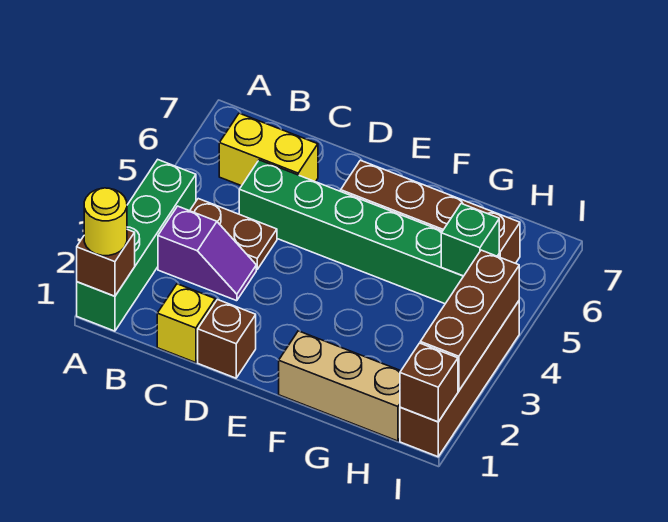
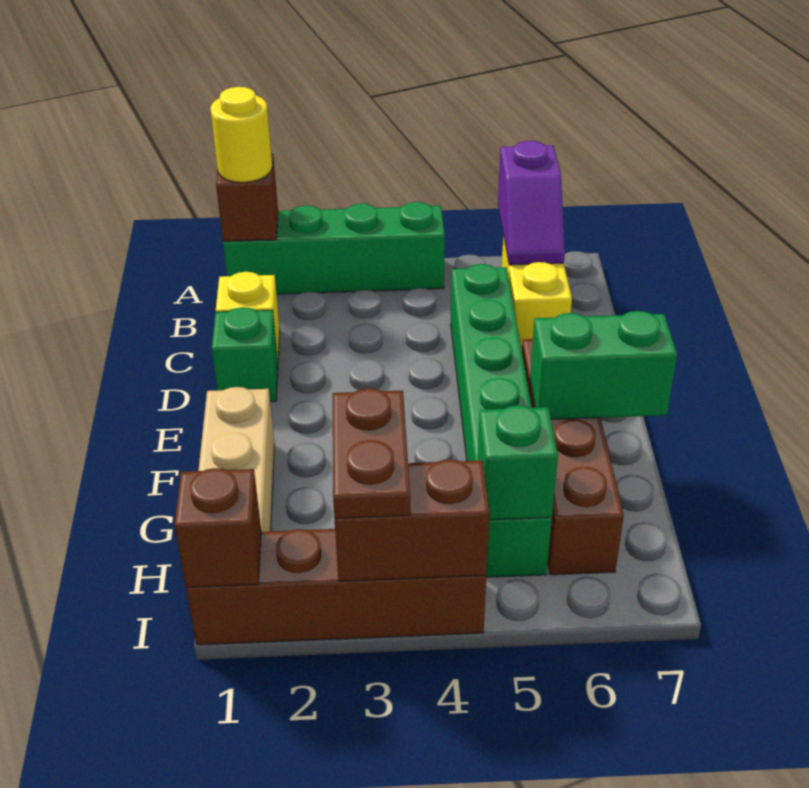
purple 1x2 slope [158,206,256,301] -> purple 1x2 slope moved to [498,141,565,265]
brown 1x2 plate [190,199,277,269] -> brown 1x2 plate moved to [333,388,410,518]
brown 1x1 brick [198,300,256,378] -> green 1x1 brick [212,307,278,402]
none -> green 1x2 brick [530,311,677,420]
brown 1x3 brick [420,250,519,391] -> brown 1x2 brick [335,460,490,581]

